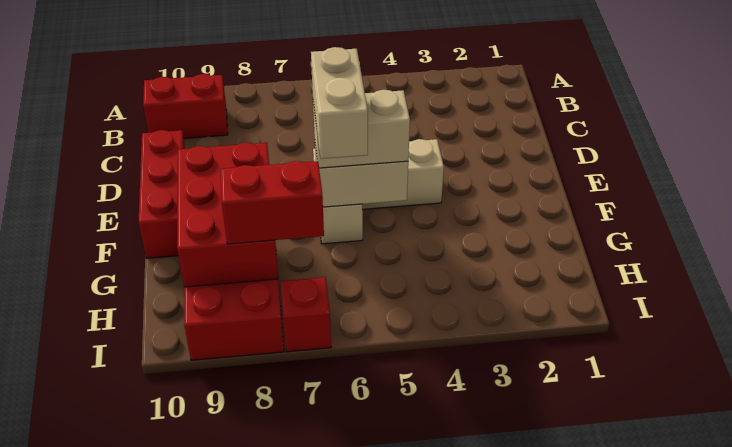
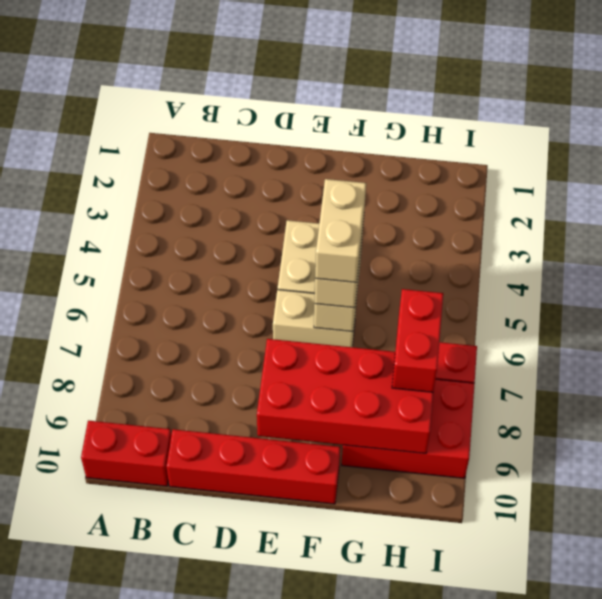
red 1x2 brick [143,74,228,138] -> red 1x2 brick turned to [81,421,171,486]
red 1x3 brick [139,130,185,258] -> red 1x4 brick [166,429,340,504]
tan 1x2 brick [311,47,368,159] -> tan 1x2 brick turned to [315,179,366,282]
red 2x3 brick [177,142,278,287] -> red 2x4 brick [257,339,433,453]

